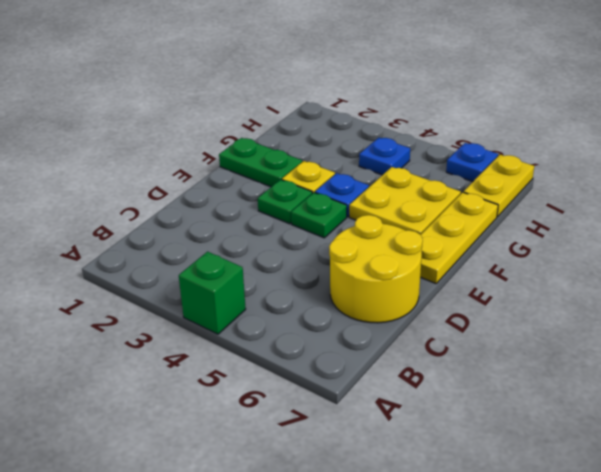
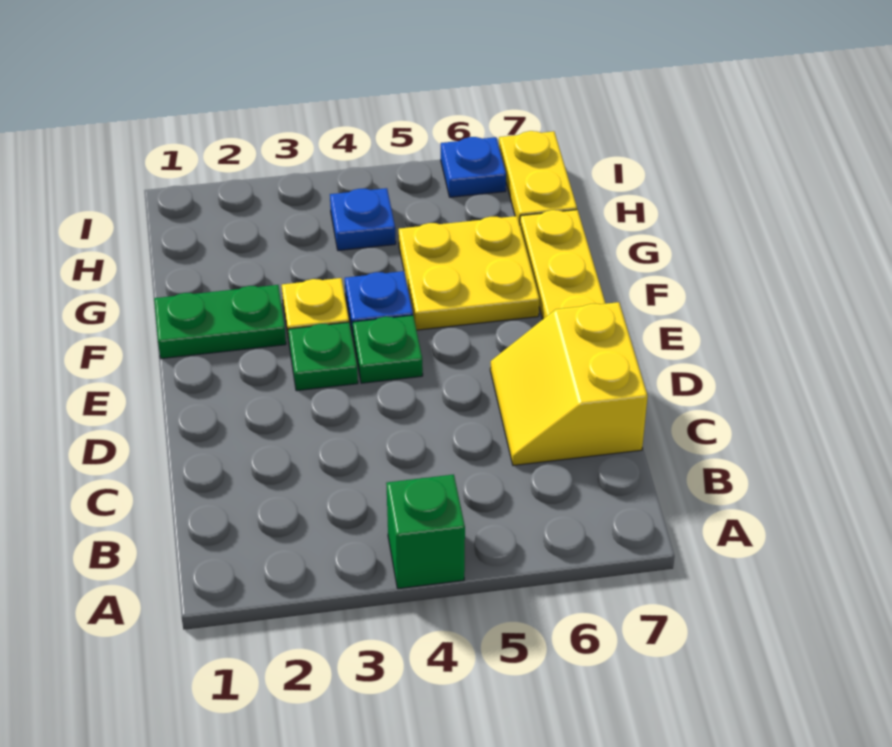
yellow 2x2 round brick [329,215,423,323] -> yellow 2x2 slope [490,302,648,466]

